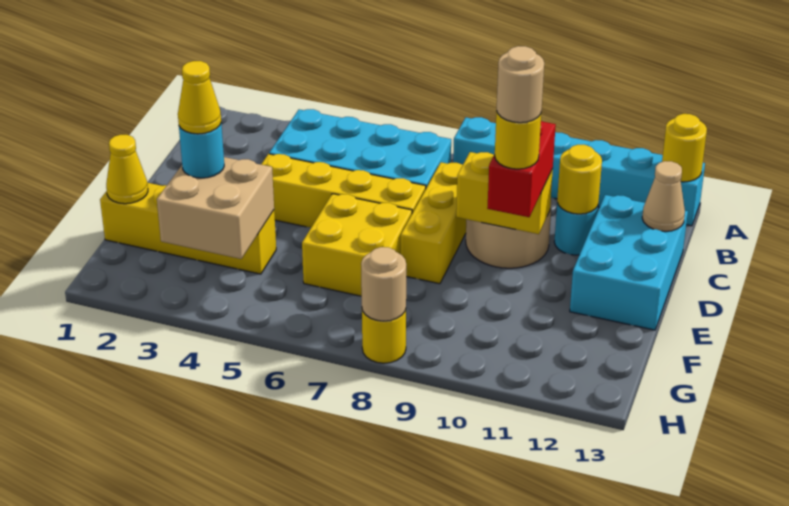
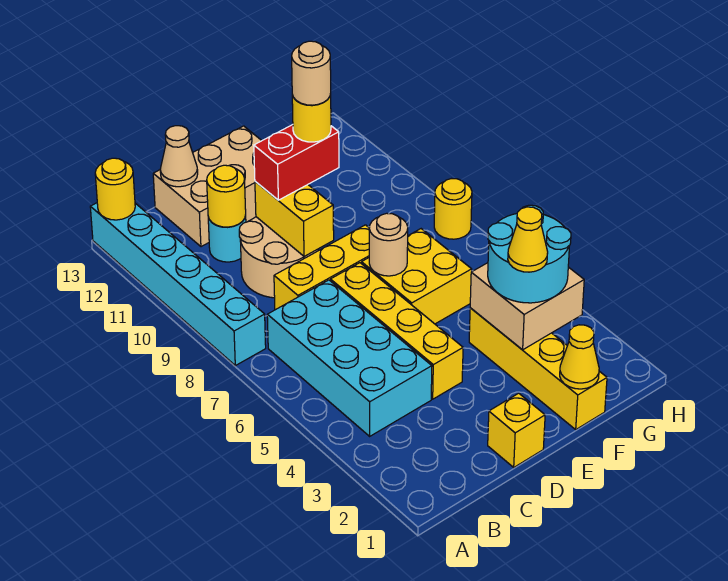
cyan 2x3 brick [570,195,688,330] -> tan 2x3 brick [153,126,262,247]
none -> yellow 1x1 brick [488,393,545,467]
cyan 1x1 round brick [179,124,224,178] -> cyan 2x2 round brick [488,205,571,303]
tan 1x1 round brick [361,247,406,321] -> tan 1x1 round brick moved to [369,213,408,276]

